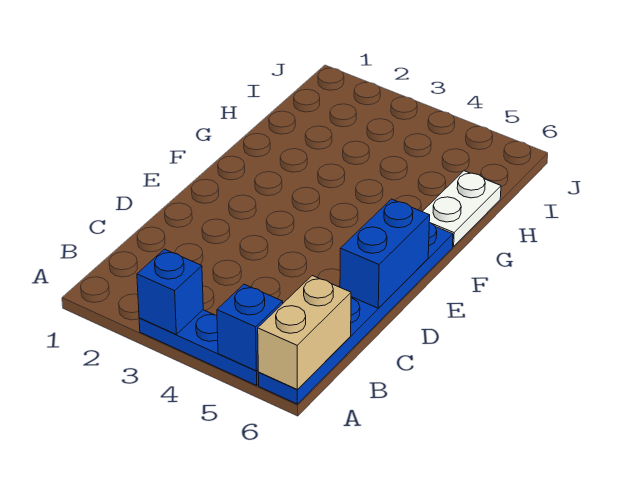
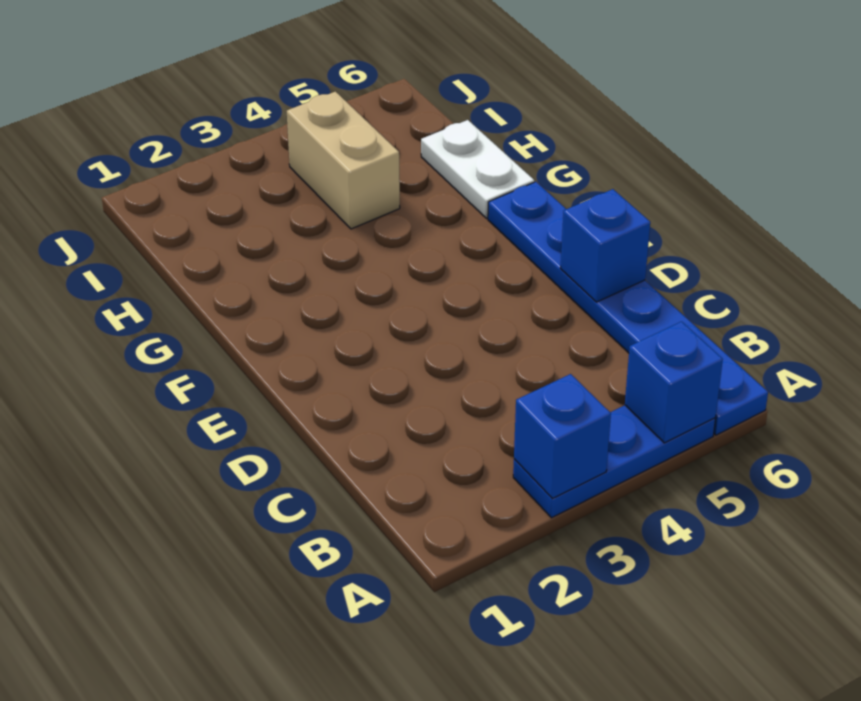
tan 1x2 brick [258,276,351,390] -> tan 1x2 brick moved to [287,92,400,229]
blue 1x2 brick [340,199,430,308] -> blue 1x1 brick [560,189,650,302]

